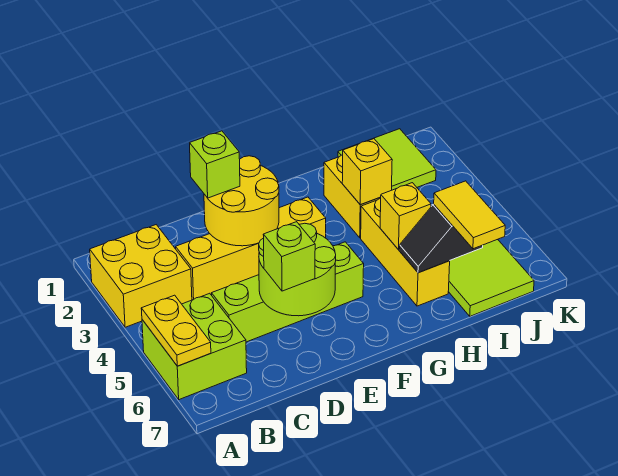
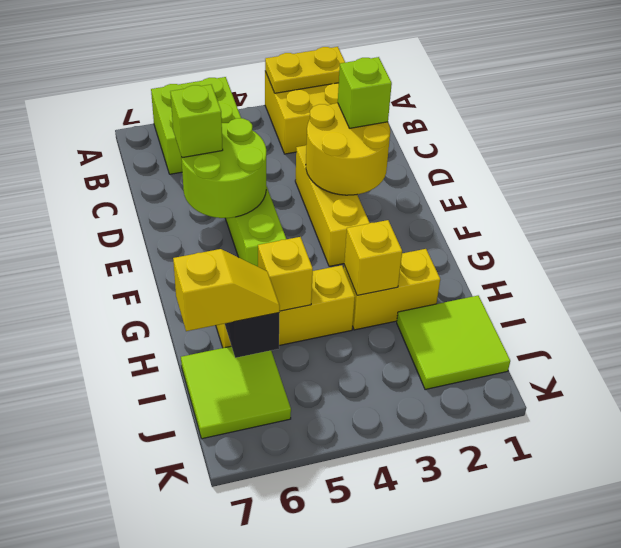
yellow 1x2 plate [141,295,211,366] -> yellow 1x2 plate moved to [265,47,345,93]
yellow 1x4 brick [176,197,326,300] -> yellow 1x3 brick [295,145,370,266]
yellow 1x2 tile [434,181,505,249] -> yellow 1x2 slope [173,249,280,331]

